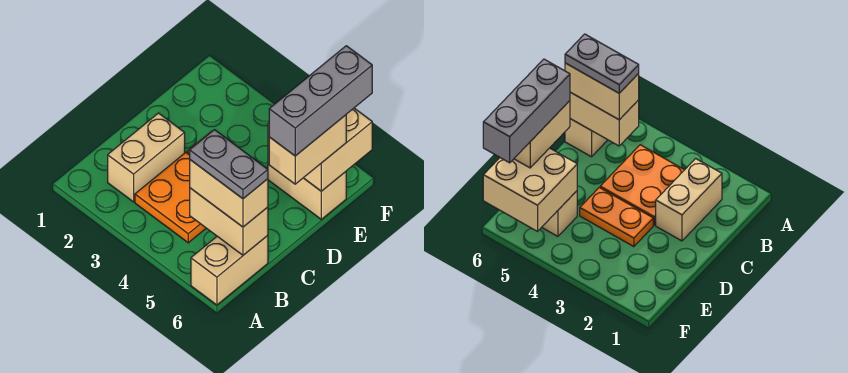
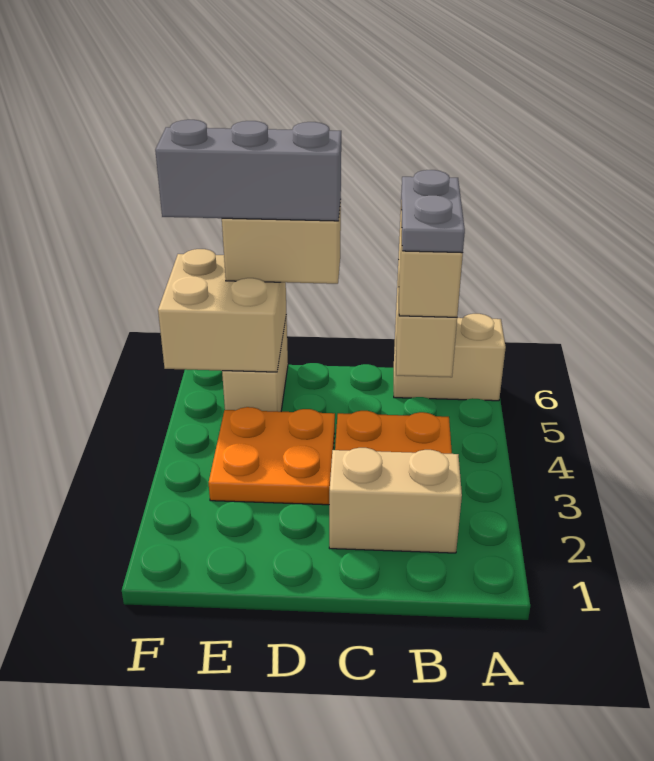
orange 1x2 plate [580,187,653,247] -> orange 2x2 plate [209,407,335,505]

